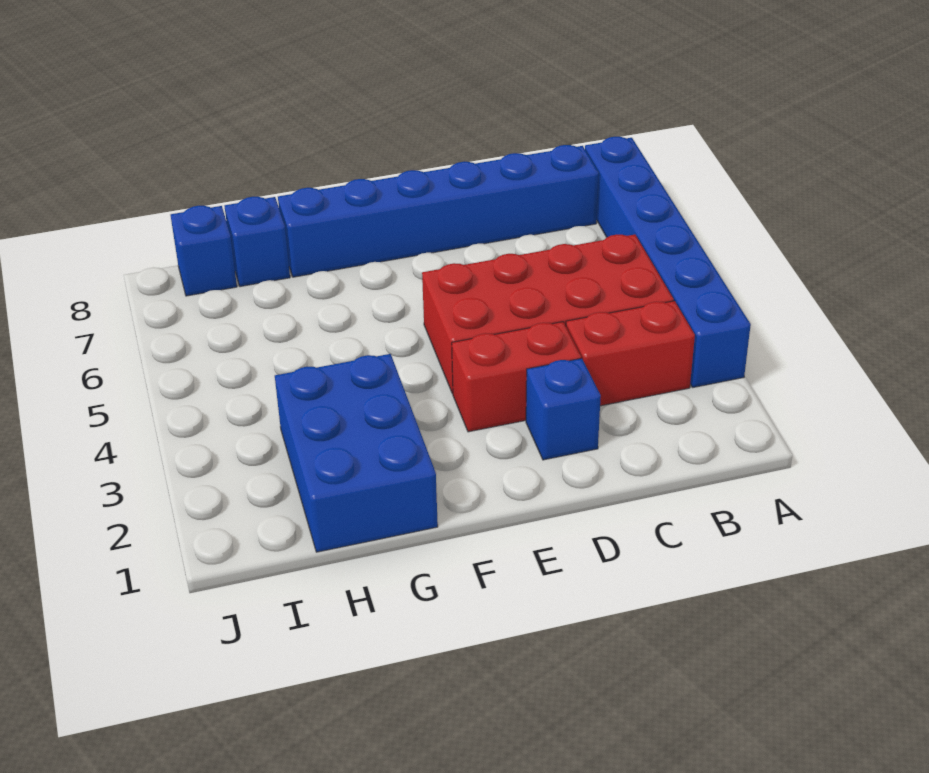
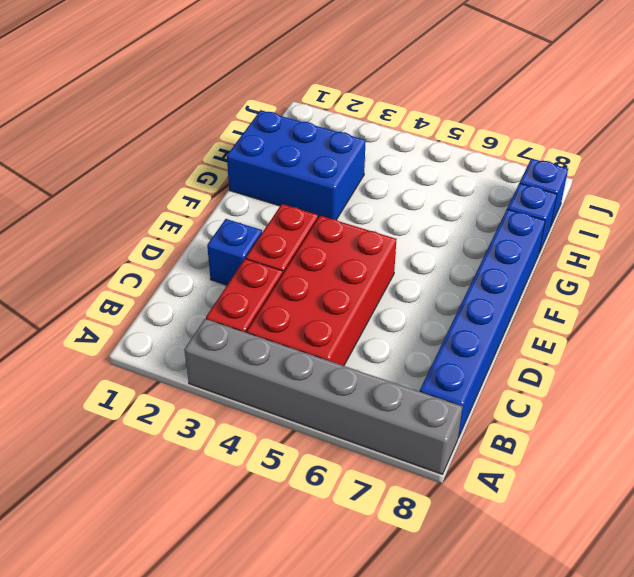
blue 1x6 brick [585,137,751,388] -> grey 1x6 brick [184,319,463,474]

